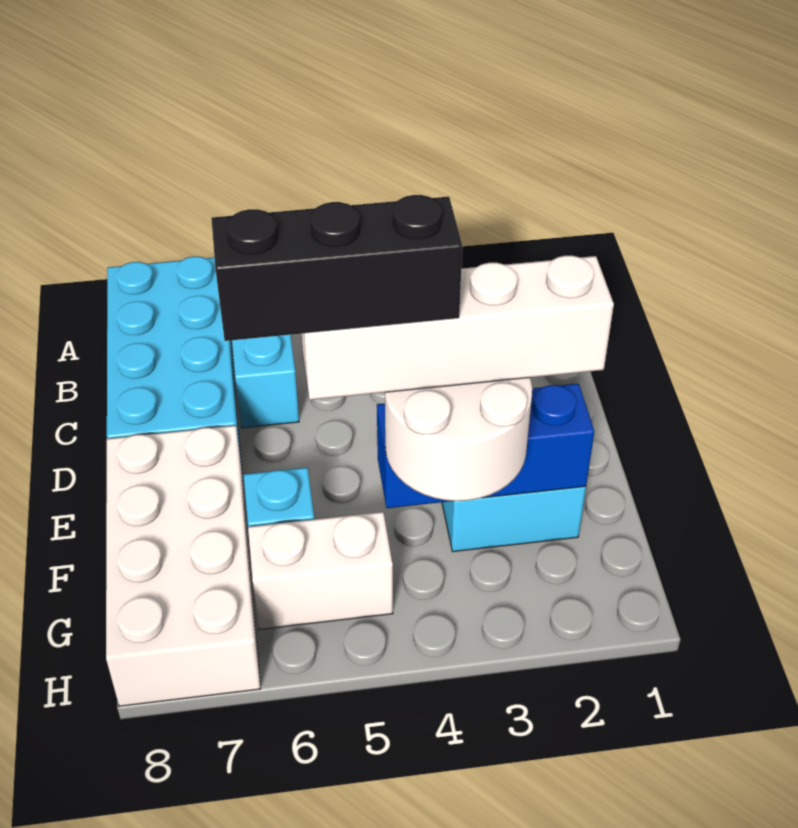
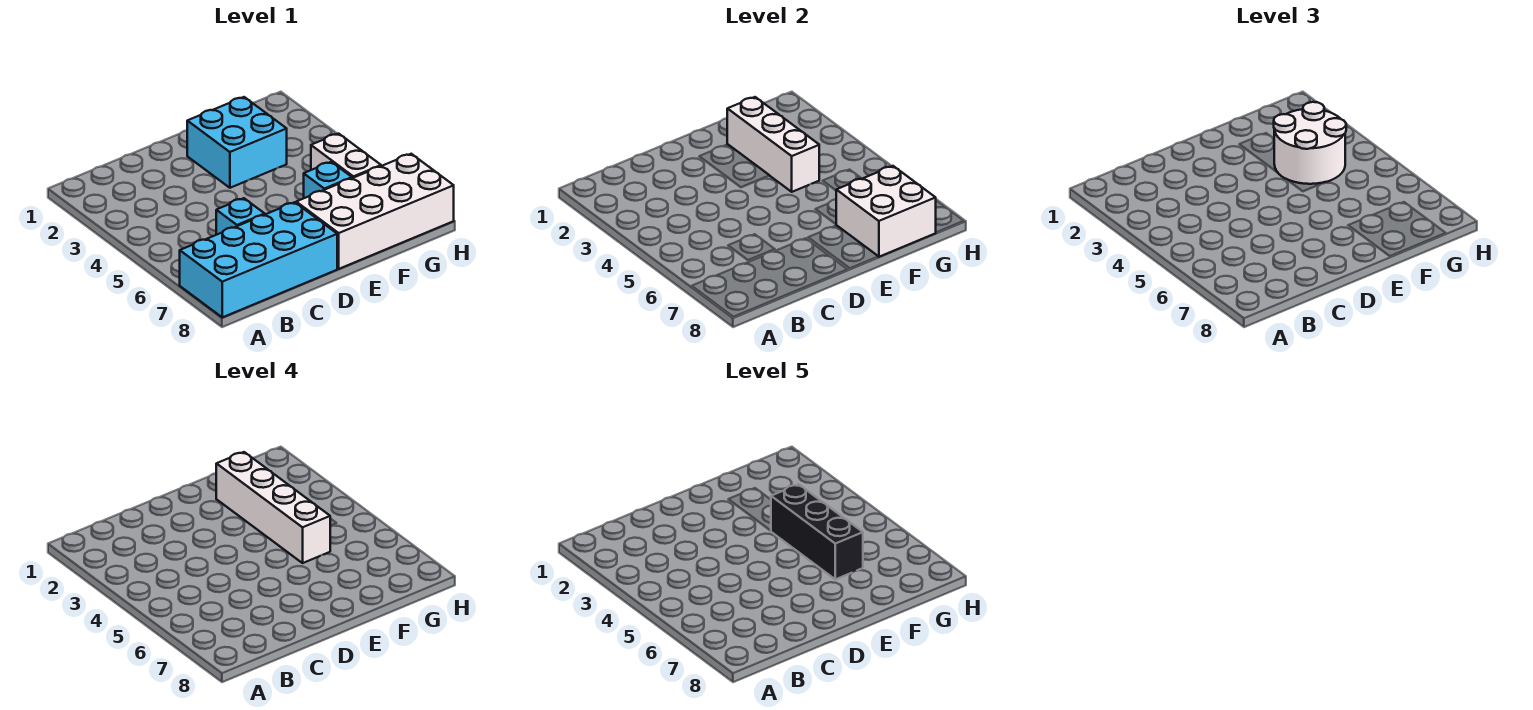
blue 1x3 brick [377,384,594,508] -> white 1x3 brick [727,97,819,192]
none -> white 2x2 brick [836,166,936,257]

